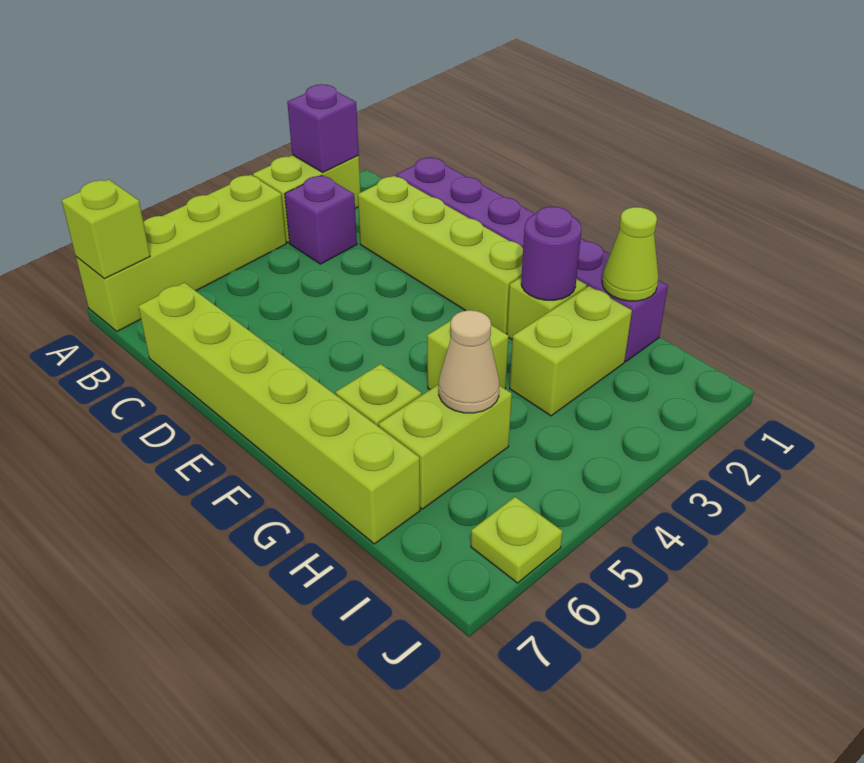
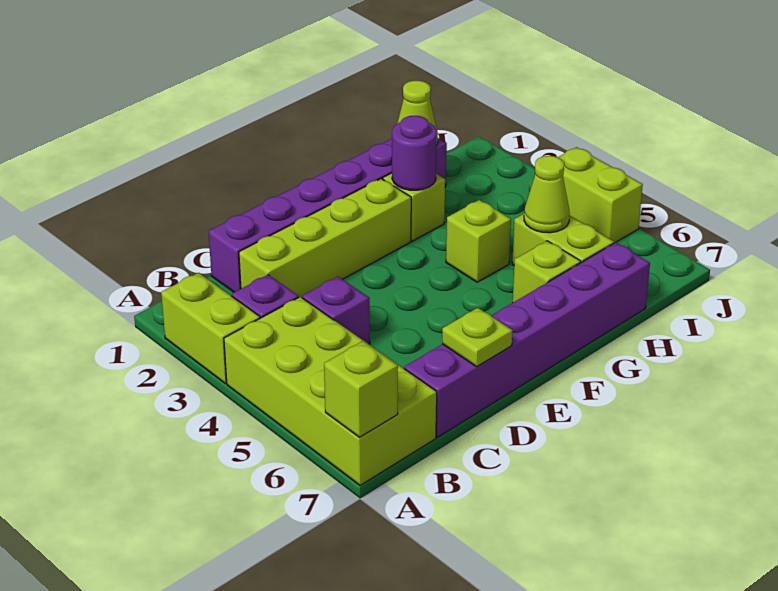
purple 1x1 brick [287,84,359,172] -> purple 1x1 brick moved to [302,277,370,344]
lime 1x4 brick [76,175,286,331] -> lime 2x4 brick [224,297,437,485]
lime 1x6 brick [138,283,420,544] -> purple 1x6 brick [404,242,650,437]
lime 1x2 brick [510,286,632,416] -> lime 1x2 brick moved to [558,147,643,243]
tan 1x1 cone [439,310,499,413] -> lime 1x1 cone [524,156,570,233]
lime 1x1 plate [471,497,563,583] -> lime 1x1 plate moved to [442,308,513,367]

